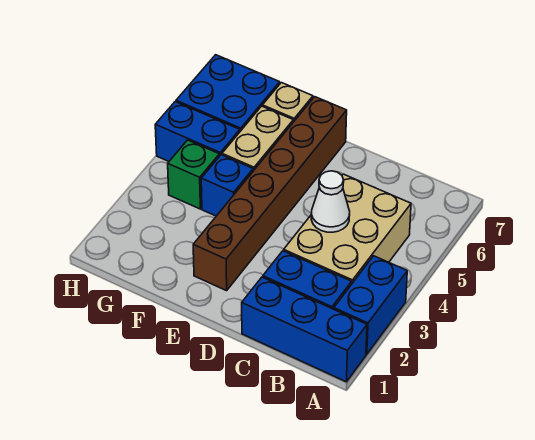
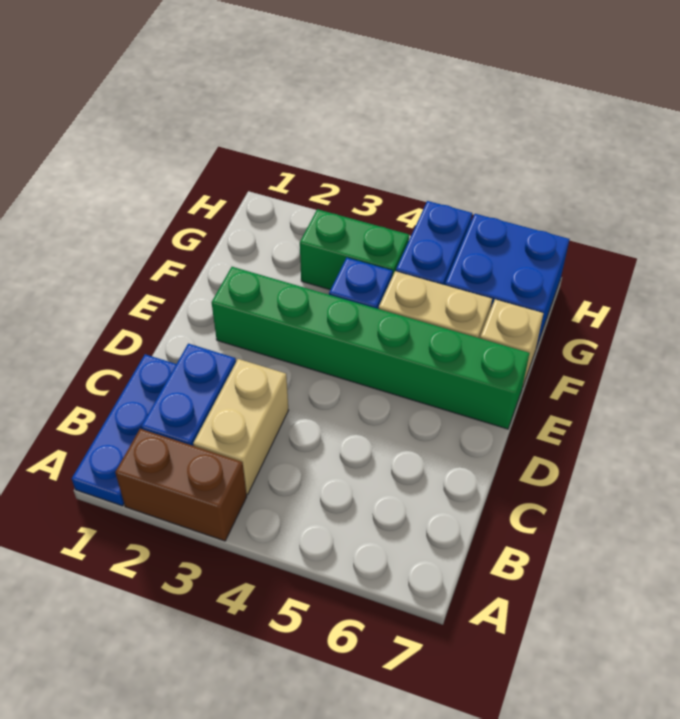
blue 1x3 brick [242,277,367,382] -> blue 1x3 plate [72,354,176,506]
blue 1x2 brick [334,256,407,354] -> brown 1x2 brick [115,429,247,541]
tan 2x3 brick [284,174,411,283] -> tan 1x2 brick [193,359,289,494]
white 1x1 cone [311,171,350,232] -> none
brown 1x6 brick [193,97,347,291] -> green 1x6 brick [212,267,530,429]
green 1x1 brick [168,140,219,209] -> green 1x2 brick [300,209,409,290]

